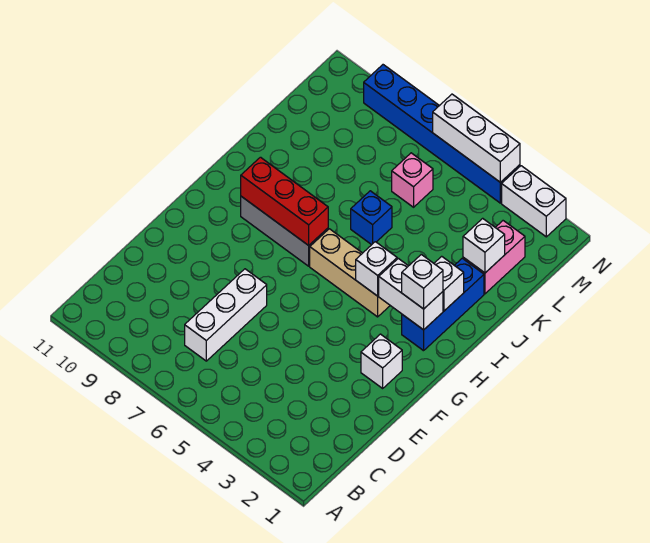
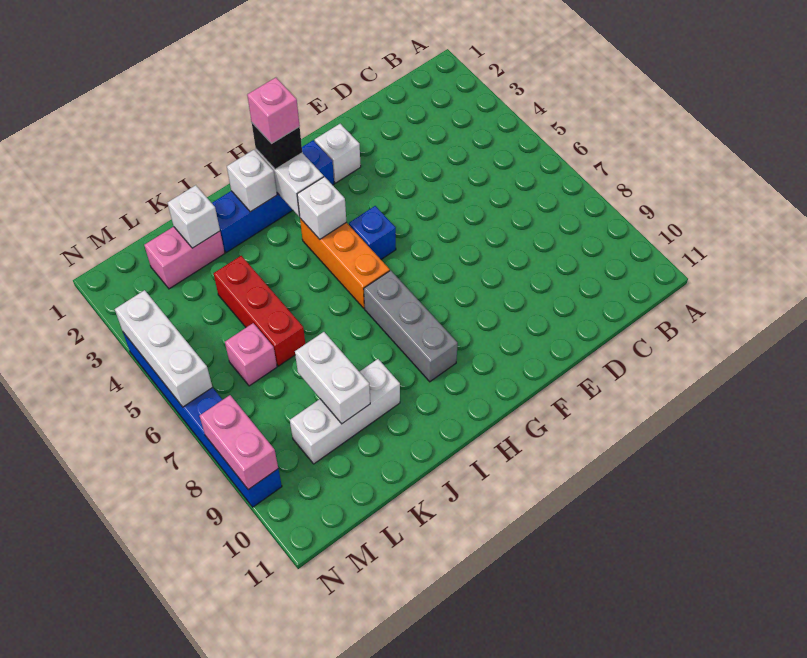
white 1x3 brick [185,269,267,361] -> white 1x3 brick moved to [290,359,400,464]
blue 1x3 brick [402,258,484,351] -> blue 1x4 brick [212,140,334,253]
white 1x1 brick [402,254,443,309] -> black 1x1 brick [252,123,302,169]
none -> pink 1x1 brick [247,78,300,143]
tan 1x3 brick [310,229,390,317] -> orange 1x3 brick [300,218,390,308]
red 1x3 brick [241,157,328,245] -> red 1x3 brick moved to [214,256,305,366]
blue 1x1 brick [351,191,392,245] -> blue 1x1 brick moved to [349,206,396,259]
white 1x2 brick [502,166,566,237] -> white 1x2 brick moved to [295,332,370,424]
none -> pink 1x2 brick [200,395,278,490]

